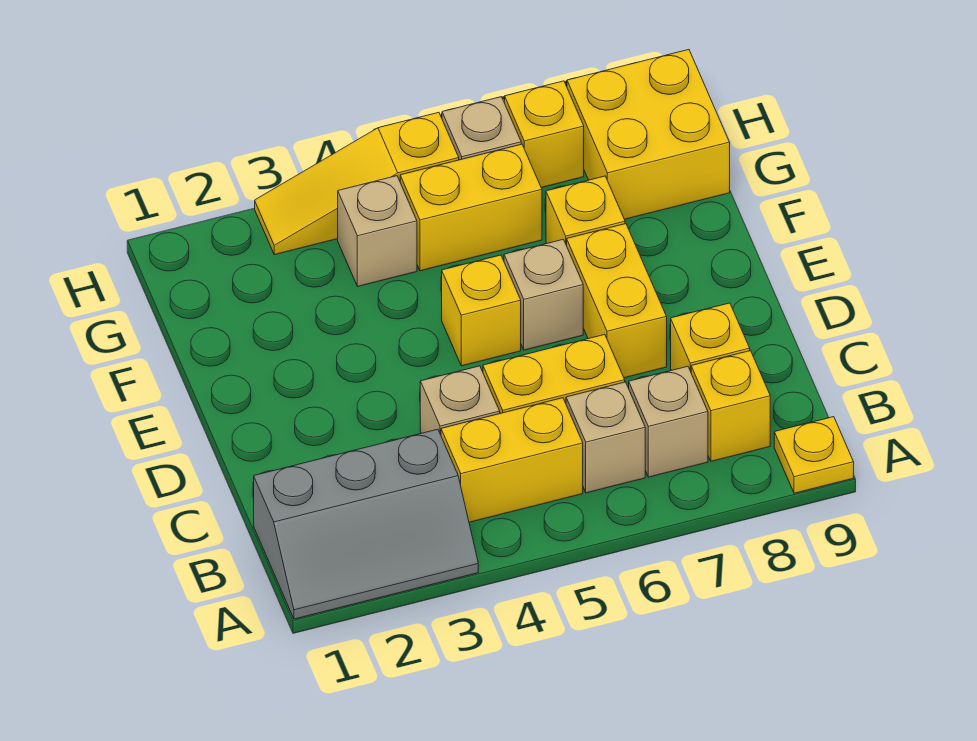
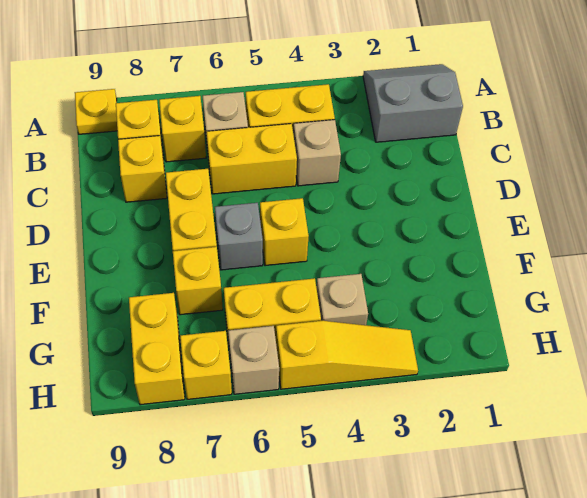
grey 2x3 slope [254,429,478,619] -> grey 2x2 slope [363,64,463,142]
tan 1x1 brick [629,366,708,477] -> yellow 1x1 brick [159,96,206,162]
tan 1x1 brick [504,239,583,350] -> grey 1x1 brick [215,203,263,270]
yellow 2x2 brick [567,50,730,219] -> yellow 1x2 brick [129,293,185,405]

